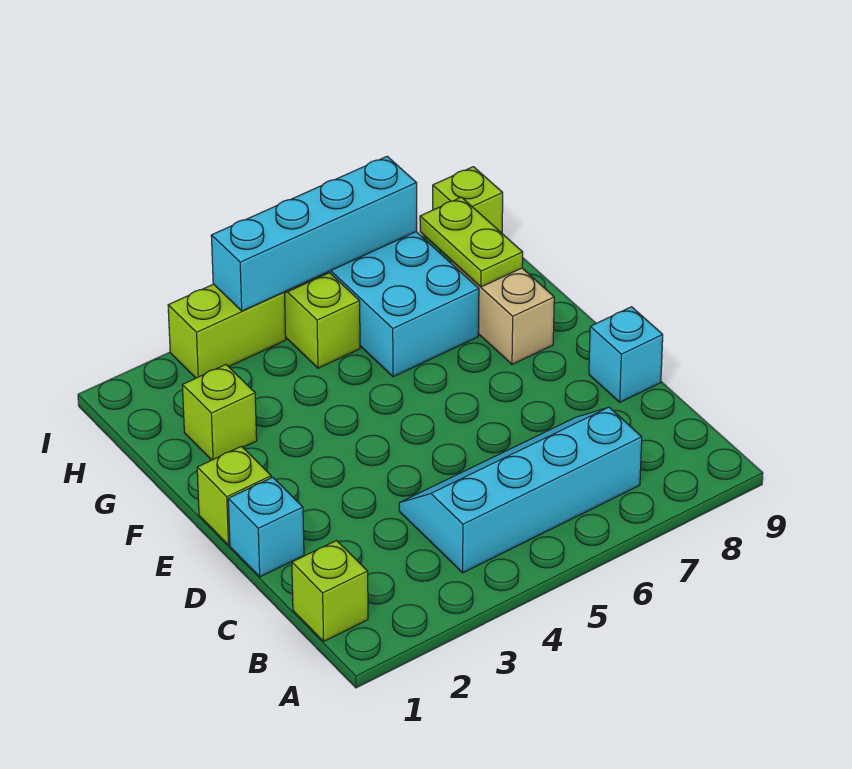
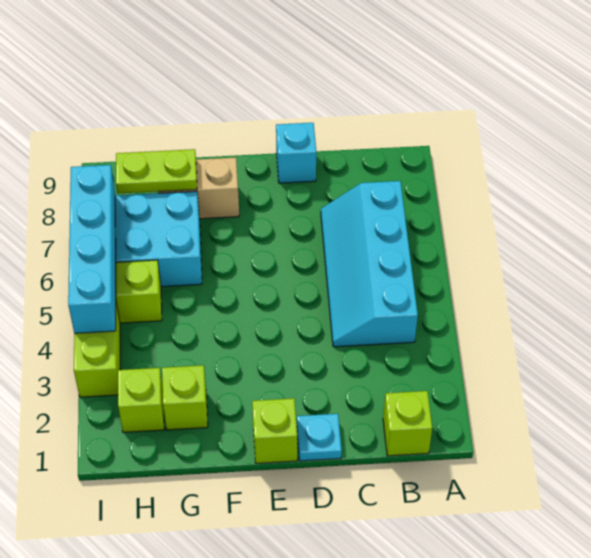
cyan 1x1 brick [228,477,304,577] -> cyan 1x1 plate [297,414,342,461]
lime 1x1 brick [433,167,503,233] -> lime 1x1 brick moved to [118,368,164,432]

